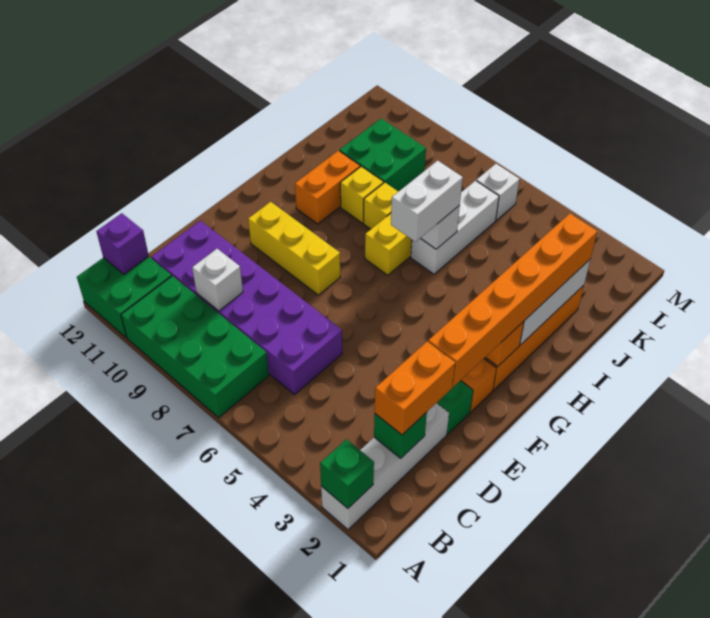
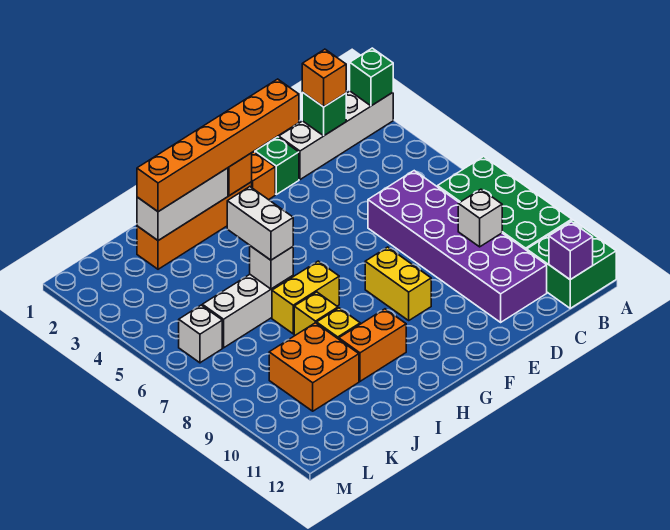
orange 1x2 brick [375,342,455,435] -> orange 1x1 brick [302,49,346,107]
yellow 1x3 brick [248,202,340,295] -> yellow 1x2 brick [365,247,431,320]
white 1x2 brick [391,161,463,242] -> white 1x2 brick turned to [227,187,293,260]
green 2x2 brick [339,118,426,192] -> orange 2x2 brick [269,323,359,411]

